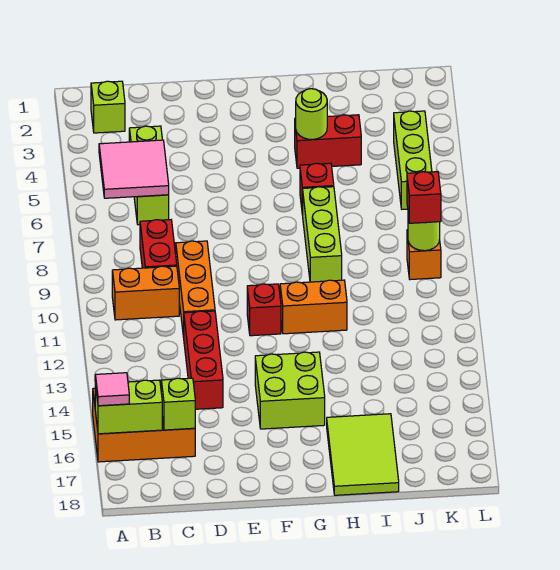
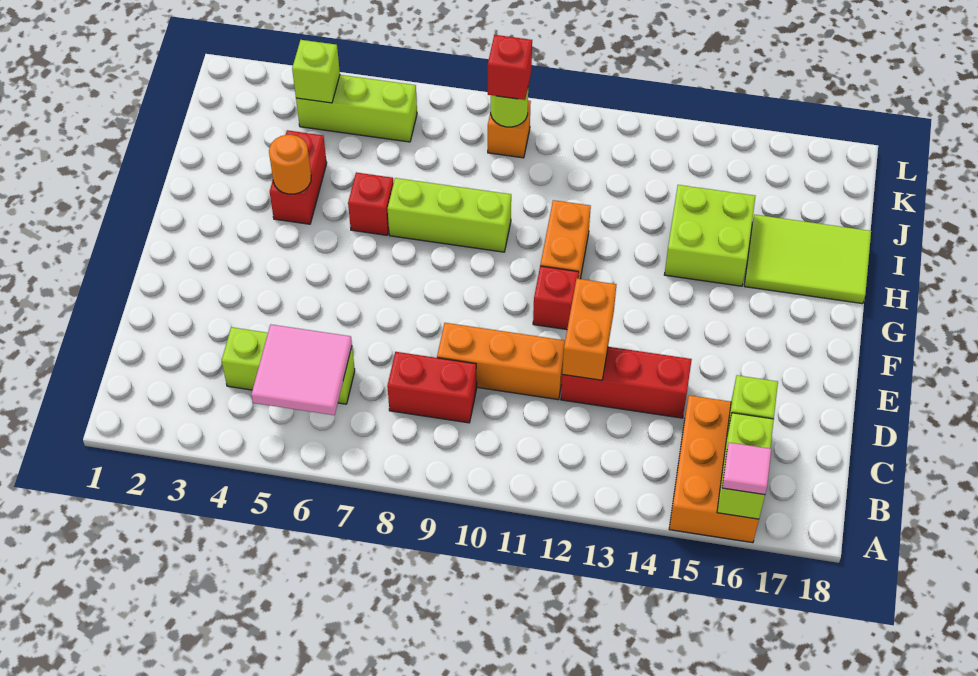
lime 1x1 brick [91,81,125,133] -> lime 1x1 brick moved to [292,40,340,103]
orange 1x2 brick [112,266,179,320] -> orange 1x2 brick moved to [562,278,616,380]
lime 2x2 brick [255,352,325,429] -> lime 2x2 brick moved to [664,185,755,286]
lime 1x1 round brick [296,89,327,139] -> orange 1x1 round brick [269,135,311,194]

